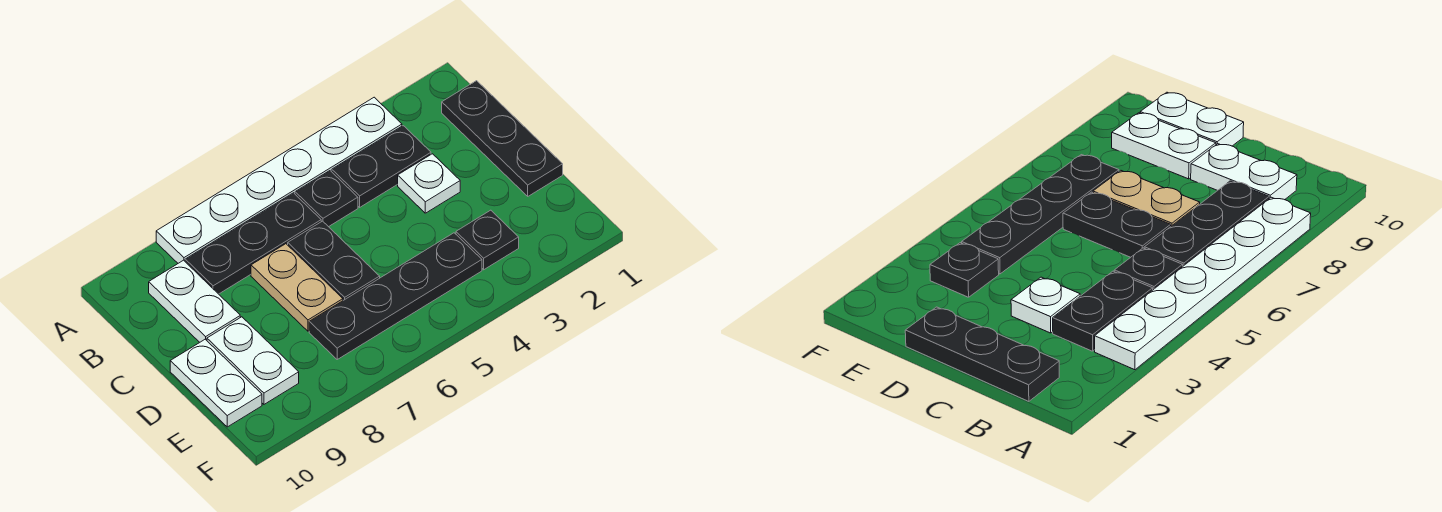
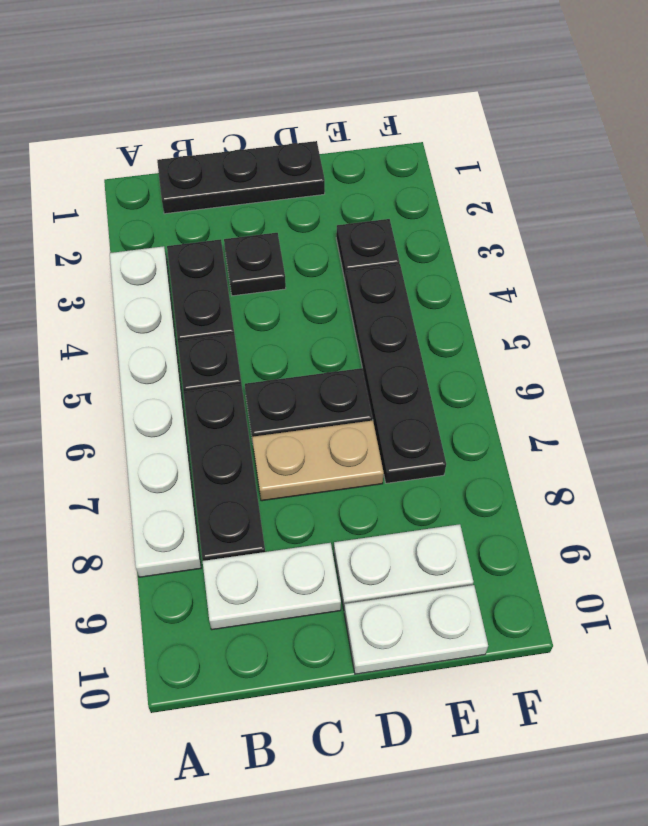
white 1x1 plate [398,154,460,213] -> black 1x1 plate [224,233,286,296]

